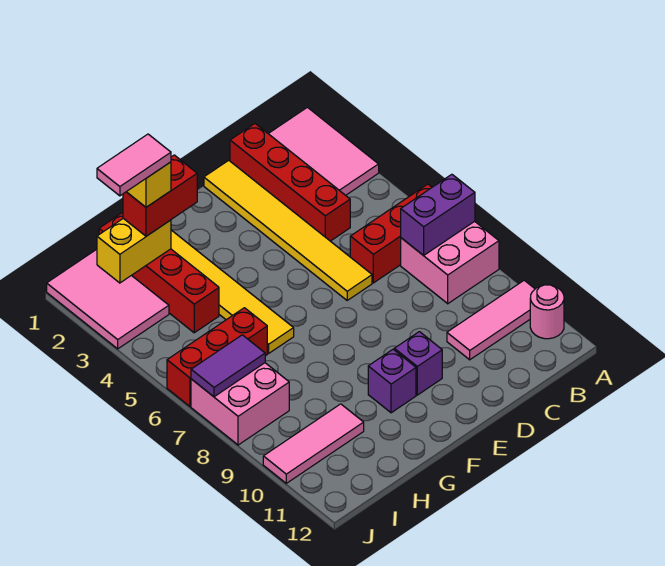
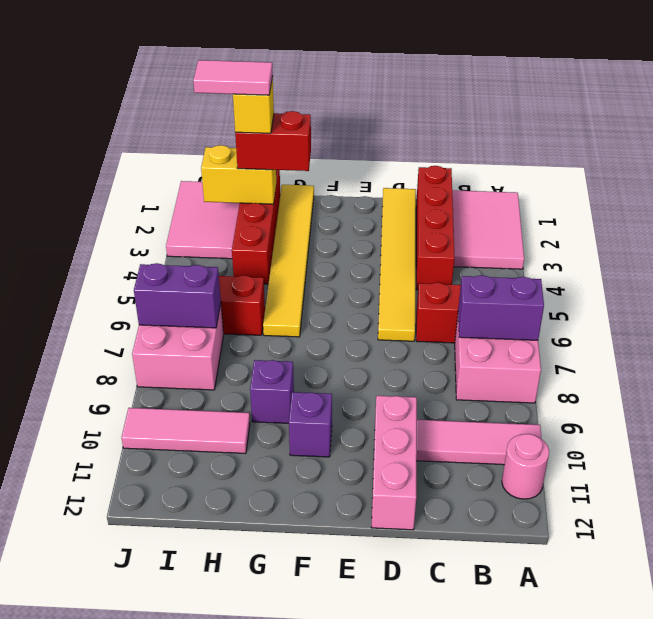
none -> pink 1x3 brick [371,396,417,530]
purple 1x1 brick [394,332,442,395] -> purple 1x1 brick moved to [250,360,294,423]
purple 1x2 tile [191,335,265,397] -> purple 1x2 brick [134,263,221,328]

